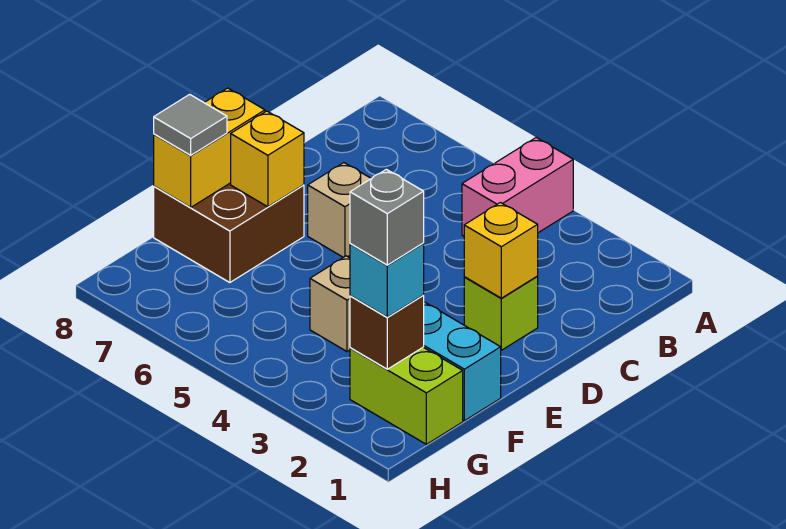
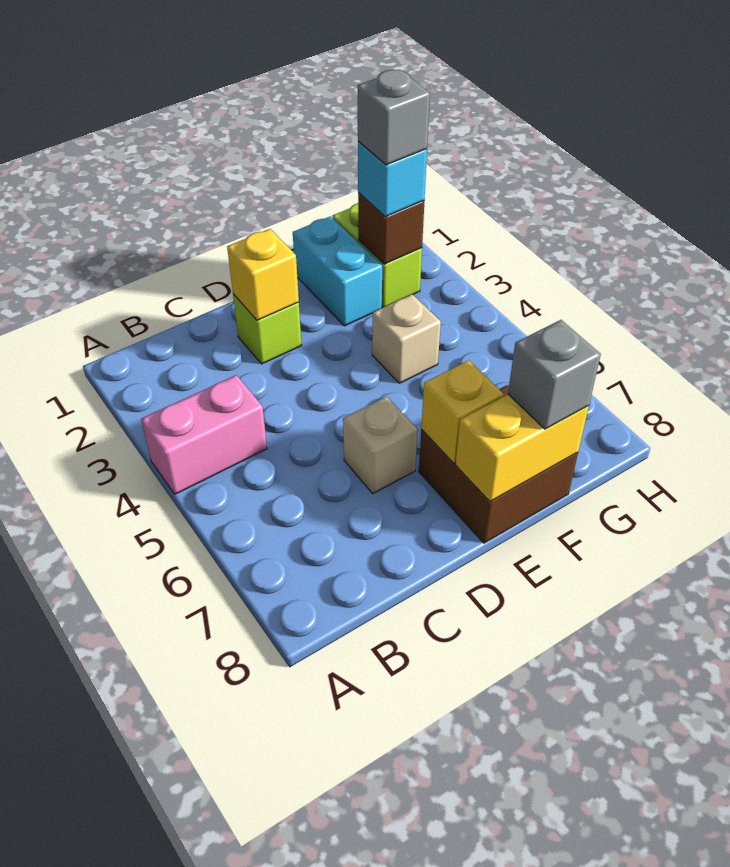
grey 1x1 tile [154,94,227,155] -> grey 1x1 brick [508,320,601,429]

